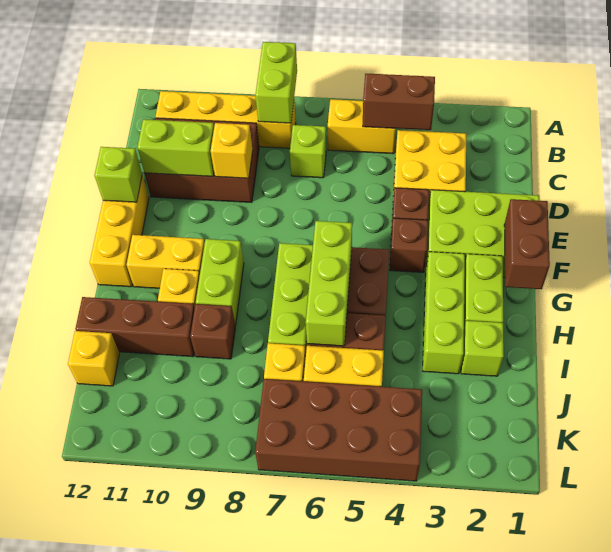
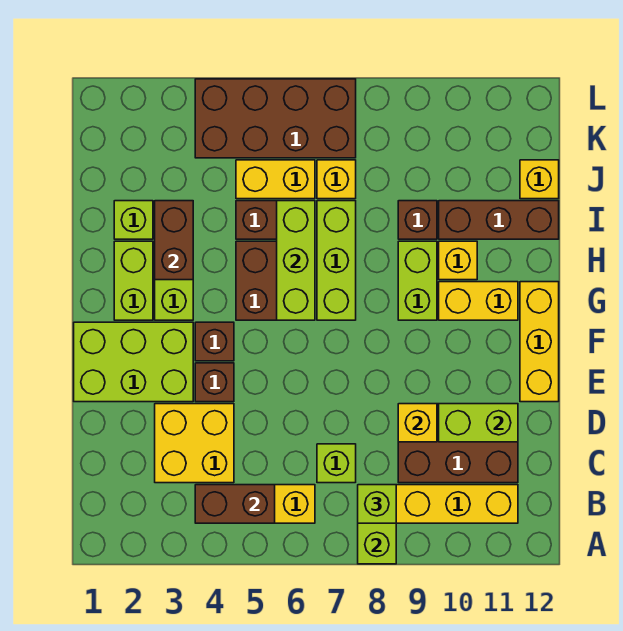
lime 1x1 brick [94,147,142,202] -> lime 1x1 brick moved to [358,485,396,523]
brown 1x2 brick [504,199,550,289] -> brown 1x2 brick moved to [155,201,193,280]

